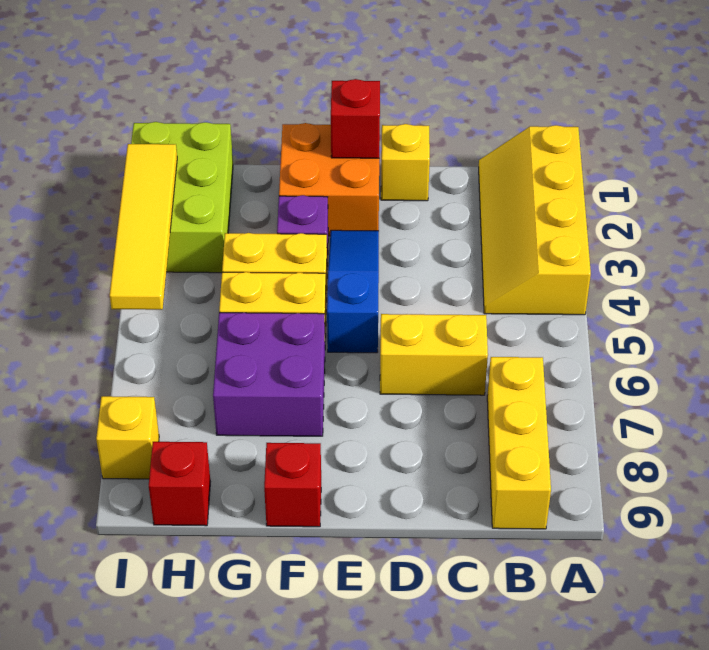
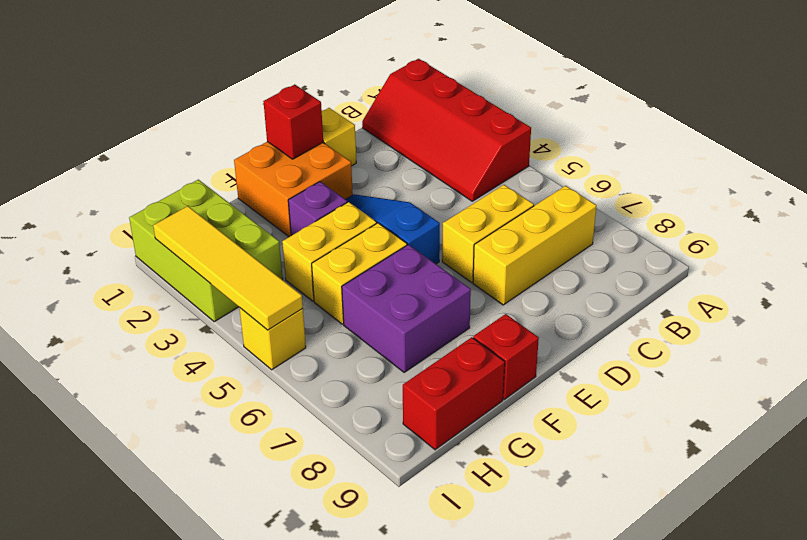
yellow 2x4 slope [479,125,591,315] -> red 2x4 slope [362,59,531,201]
yellow 1x3 brick [487,357,551,529] -> yellow 1x3 brick turned to [473,186,597,305]
red 1x1 brick [149,442,210,526] -> red 1x2 brick [403,337,505,450]
yellow 1x1 brick [96,396,159,479] -> yellow 1x1 brick moved to [239,308,306,370]

